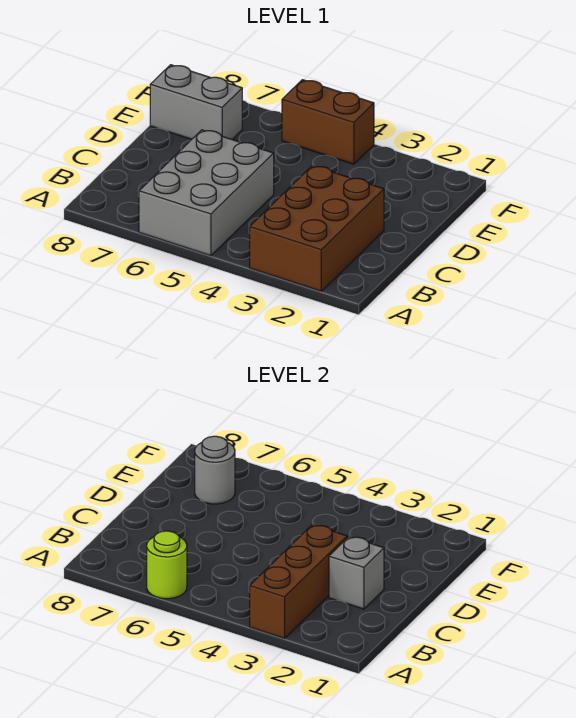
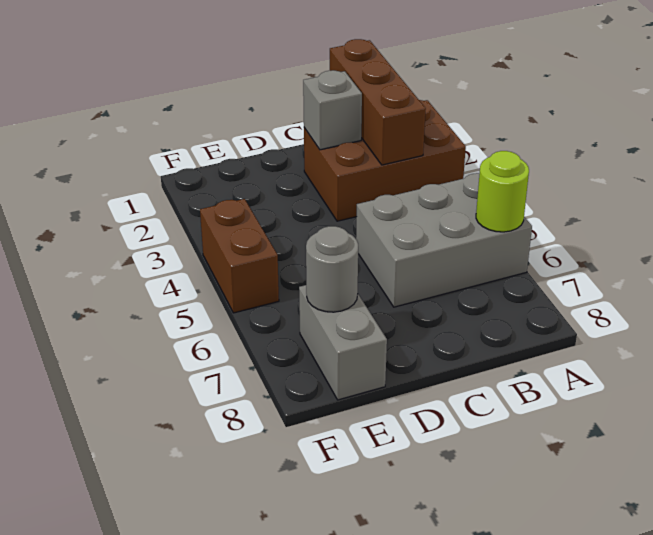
brown 1x3 brick [250,525,347,639] -> brown 1x3 brick turned to [330,39,426,165]

